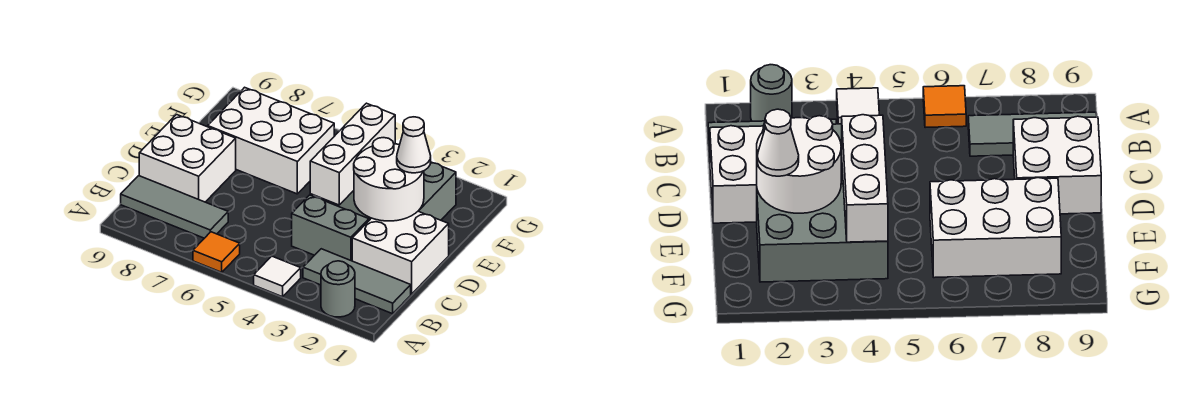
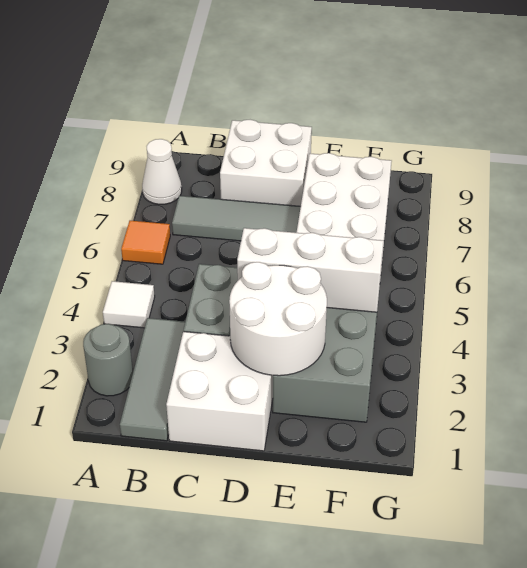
grey 1x3 tile [121,176,228,238] -> grey 1x3 tile turned to [172,196,301,241]
white 1x1 cone [397,117,431,173] -> white 1x1 cone moved to [142,139,182,204]

